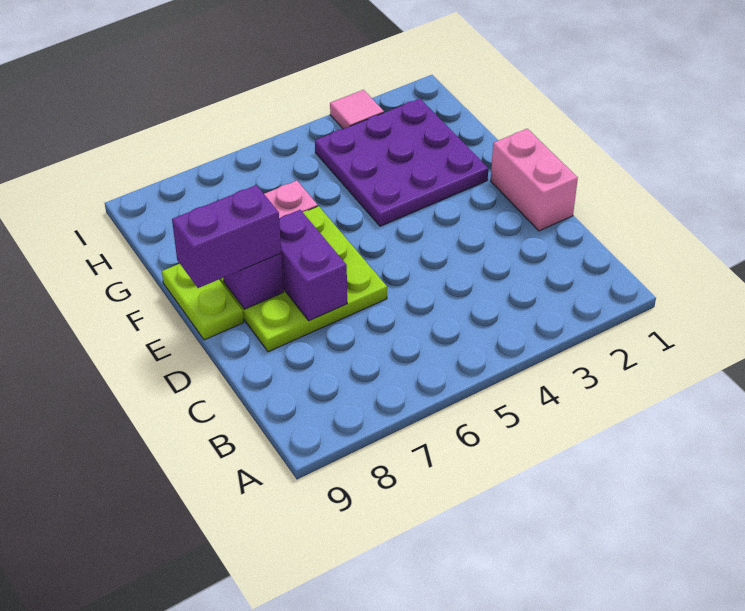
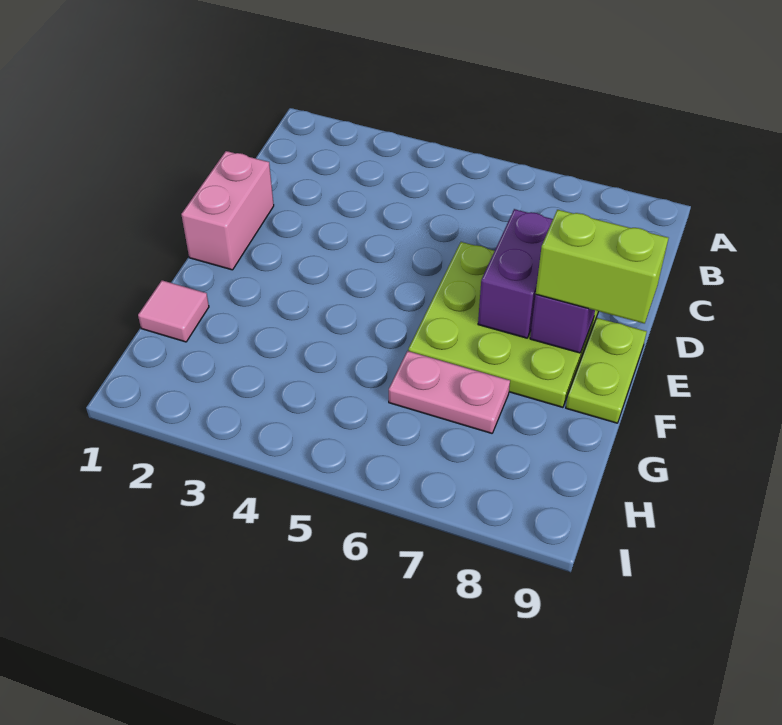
purple 1x2 brick [172,185,281,288] -> lime 1x2 brick [536,210,668,324]
purple 3x3 plate [315,99,488,226] -> none
pink 1x1 tile [330,90,384,129] -> pink 1x1 tile moved to [138,280,209,342]

